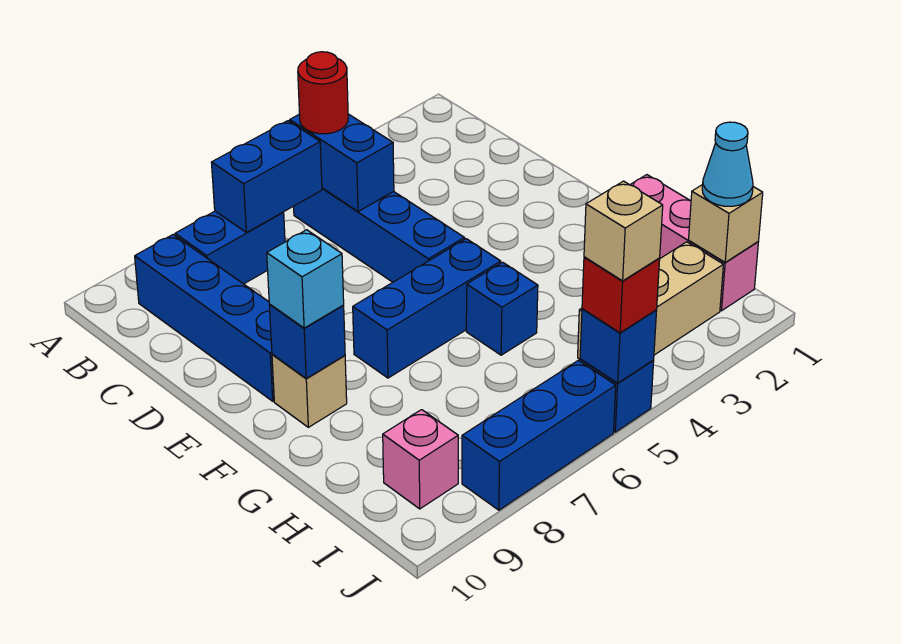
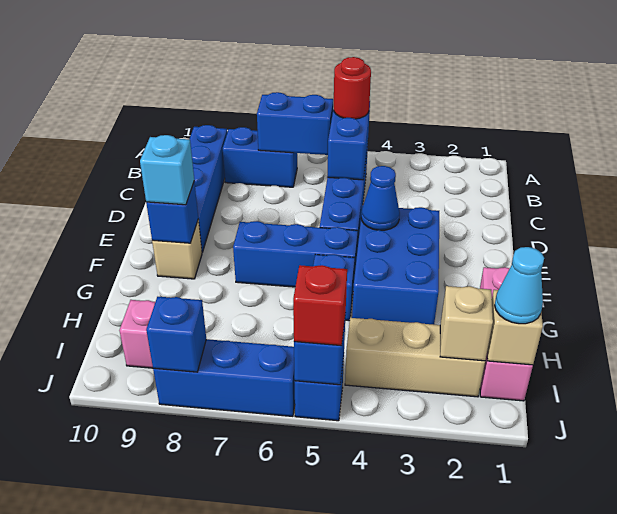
none -> blue 2x3 brick [352,205,439,325]
none -> blue 1x1 cone [361,166,400,230]
tan 1x1 brick [584,181,663,281] -> tan 1x1 brick moved to [440,286,493,361]
none -> blue 1x1 brick [146,297,206,372]

